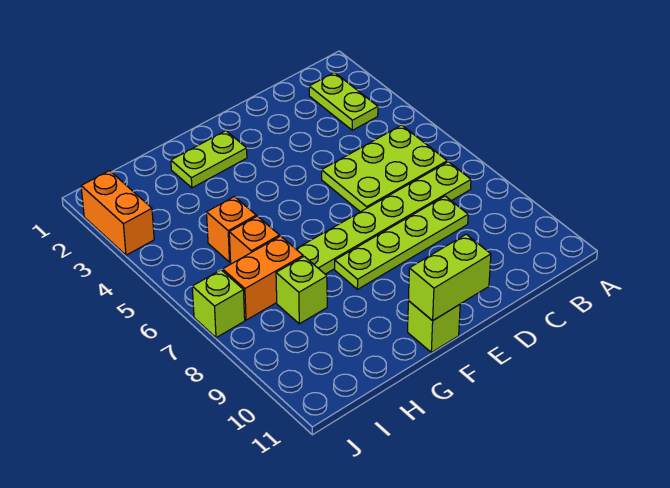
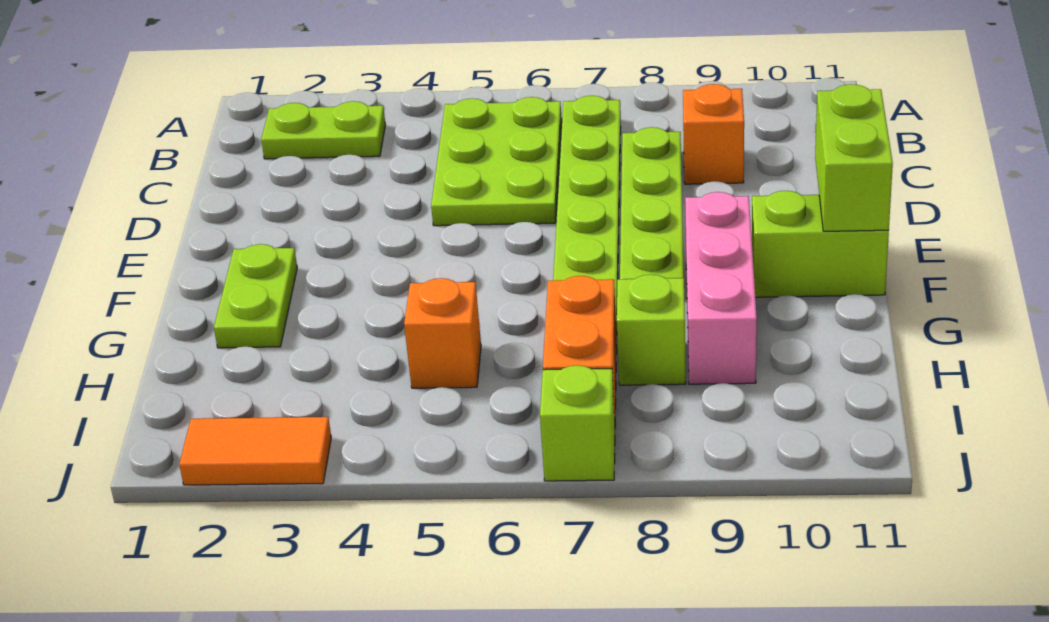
none -> pink 1x3 brick [685,192,757,384]
lime 1x1 brick [408,301,460,352] -> lime 1x2 brick [752,191,889,297]
orange 1x1 brick [229,216,279,264] -> orange 1x1 brick moved to [683,84,744,184]
orange 1x2 brick [81,171,154,255] -> orange 1x2 tile [179,417,331,485]

